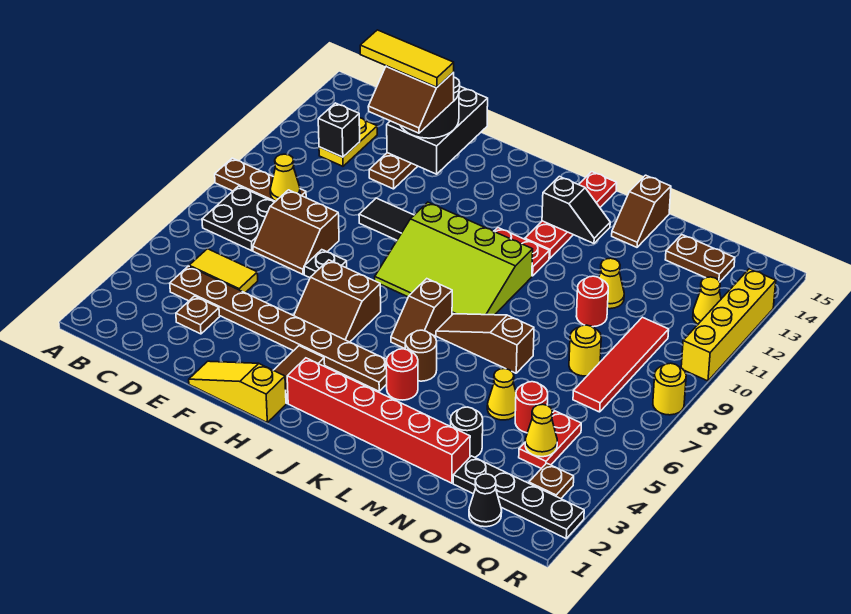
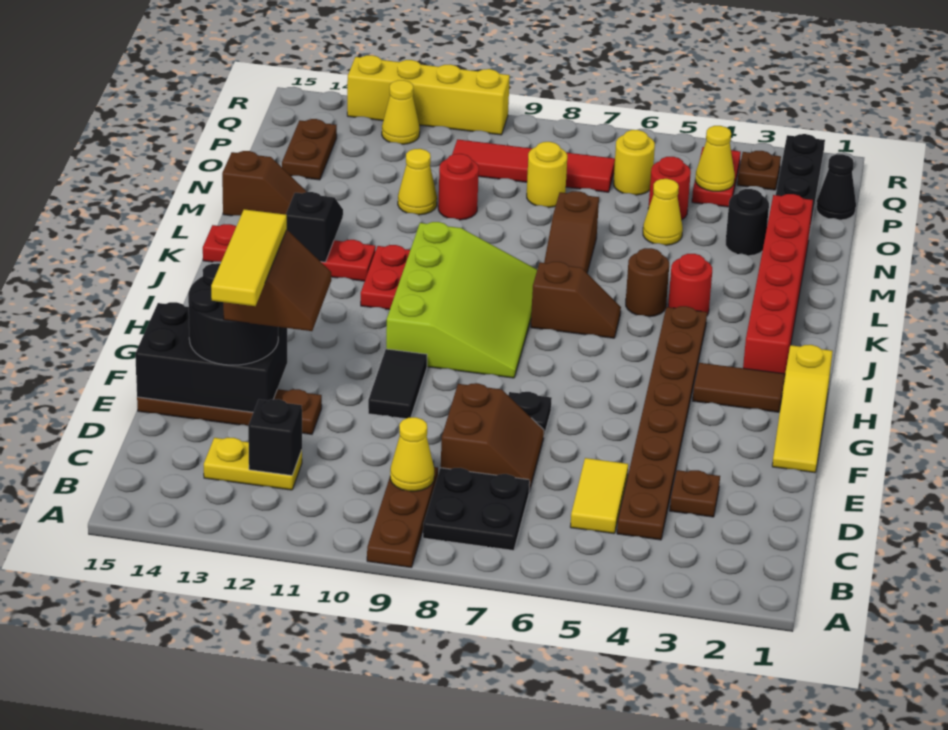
brown 2x2 slope [294,260,381,342] -> none
red 1x2 plate [519,411,581,469] -> red 1x2 plate turned to [692,147,741,207]
yellow 1x1 round brick [653,363,686,415] -> yellow 1x1 round brick moved to [613,130,655,195]

